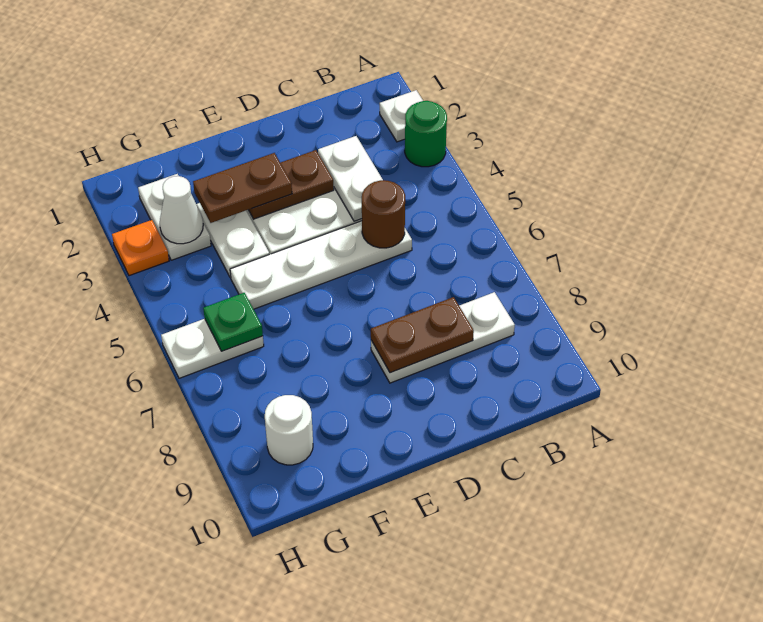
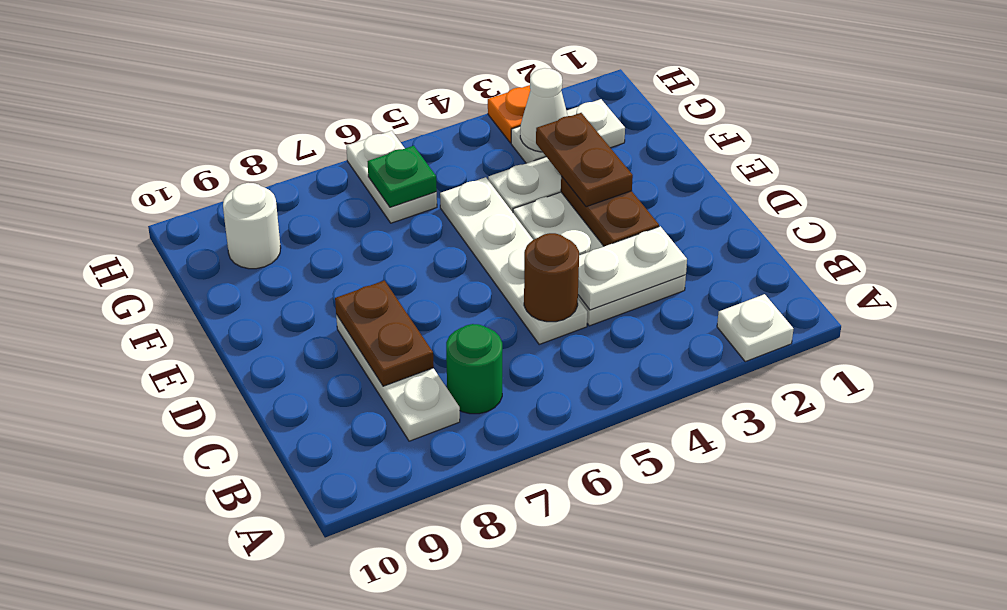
green 1x1 round brick [405,101,447,167] -> green 1x1 round brick moved to [446,324,502,414]

